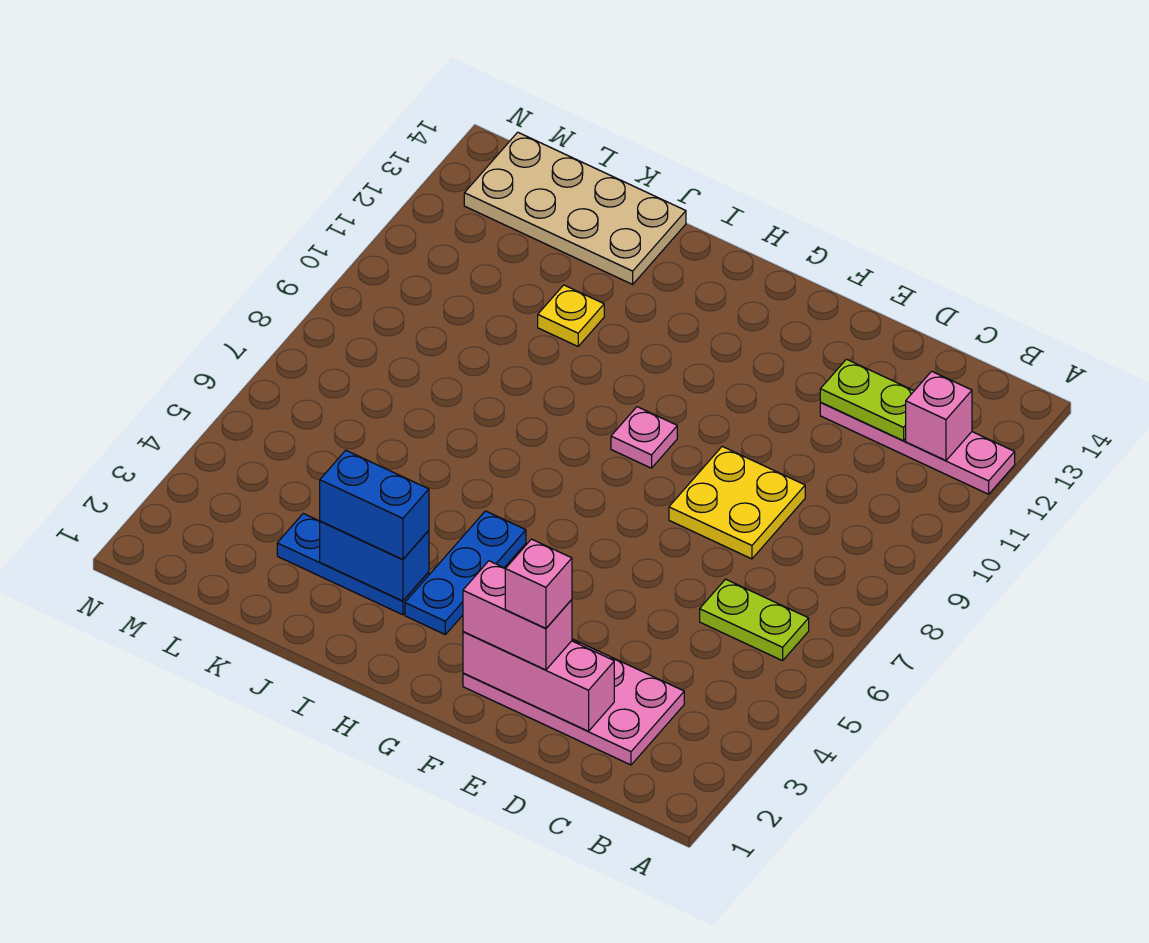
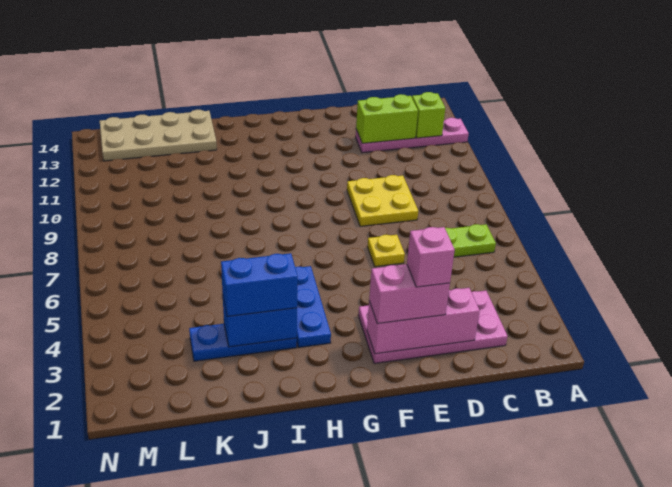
pink 1x1 brick [906,371,972,460] -> lime 1x1 brick [412,92,445,138]
lime 1x2 plate [820,359,914,441] -> lime 1x2 brick [356,94,418,143]
pink 1x1 plate [611,407,677,468] -> none
yellow 1x1 plate [538,285,604,346] -> yellow 1x1 plate moved to [367,235,405,267]

